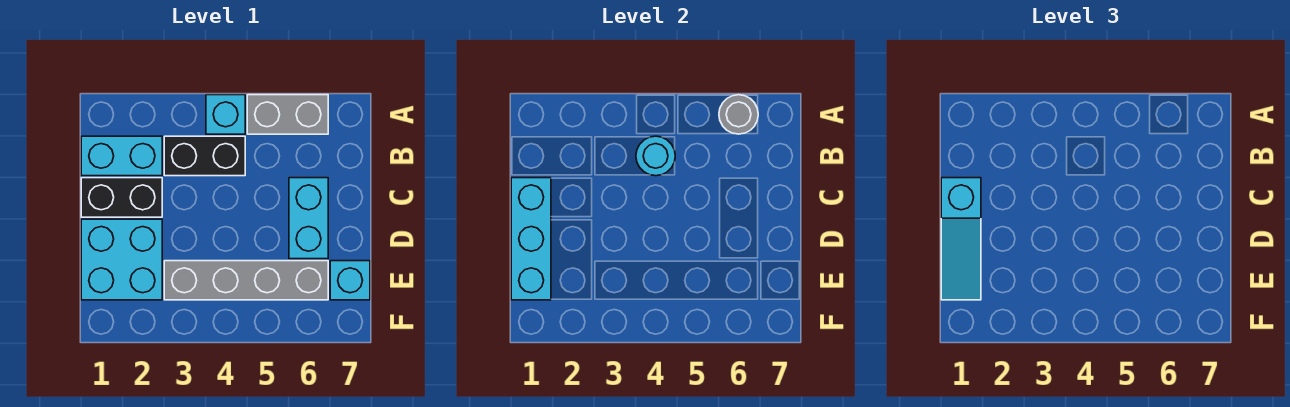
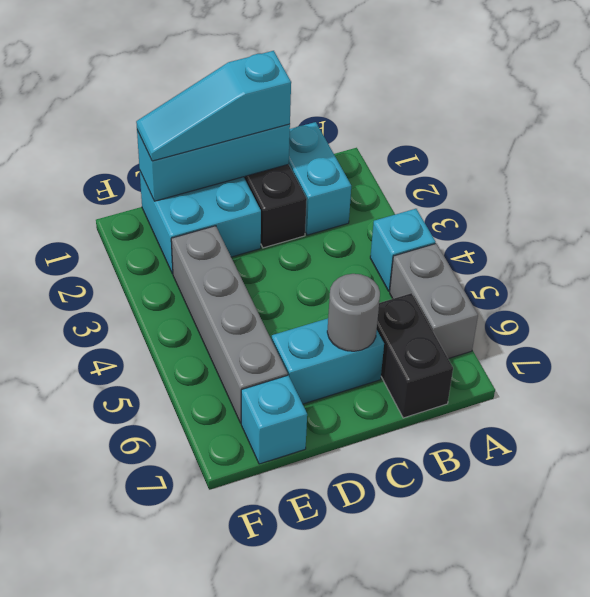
grey 1x1 round brick [719,95,758,134] -> grey 1x1 round brick moved to [327,274,380,351]
black 1x2 brick [164,136,245,176] -> black 1x2 brick moved to [377,293,453,418]
cyan 1x1 round brick [636,136,675,176] -> none

